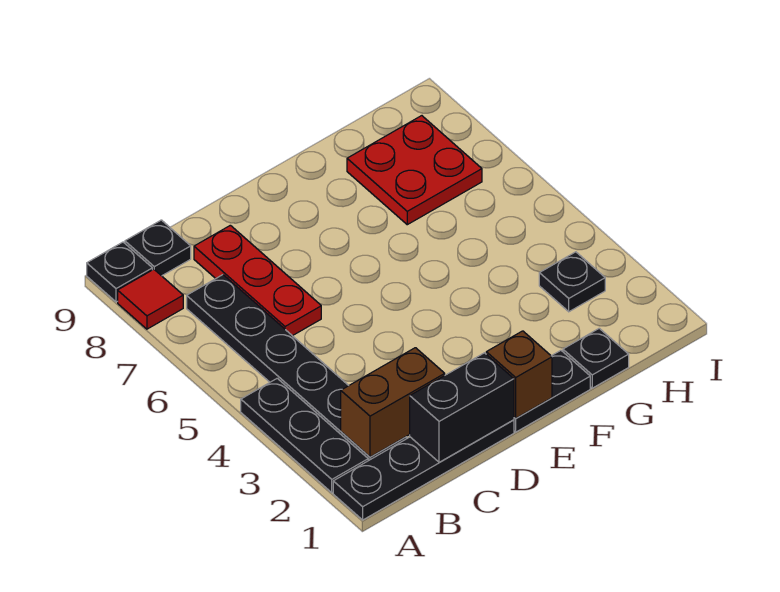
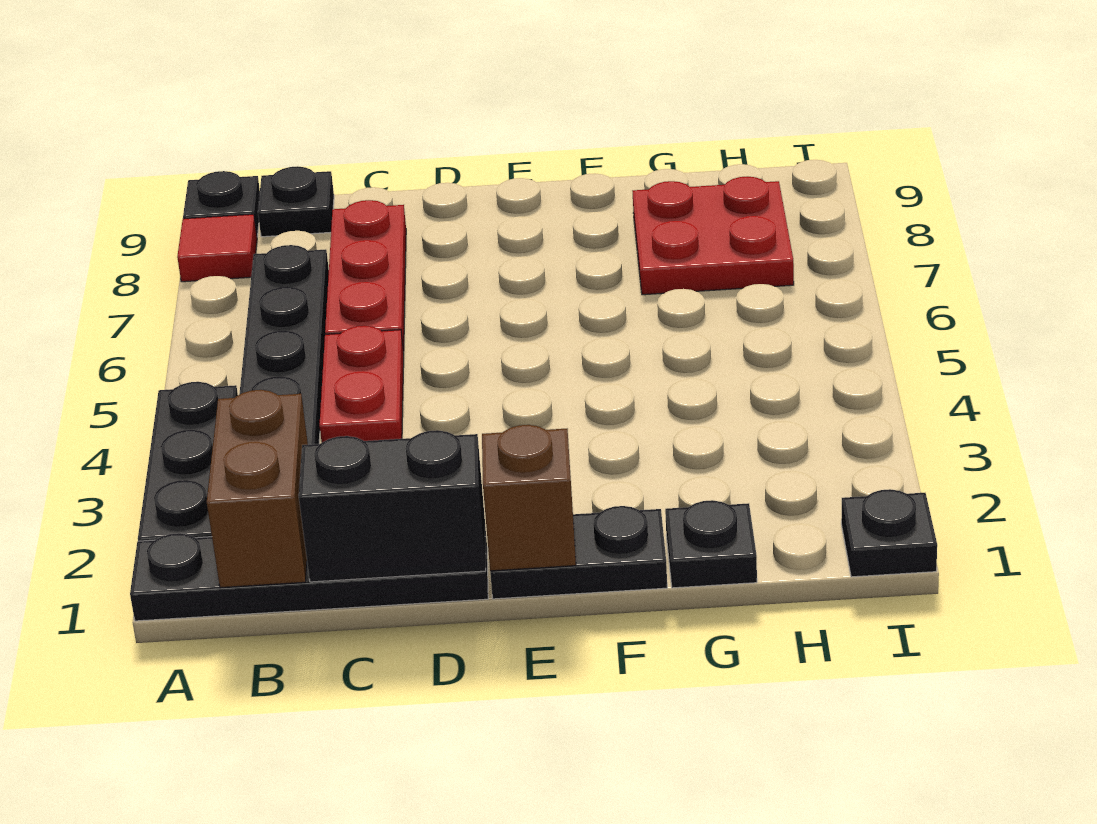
brown 1x2 brick [341,348,445,457] -> brown 1x2 brick turned to [207,390,308,588]
none -> red 1x2 plate [320,326,404,442]
black 1x1 plate [539,252,605,312] -> black 1x1 plate moved to [841,489,937,577]

